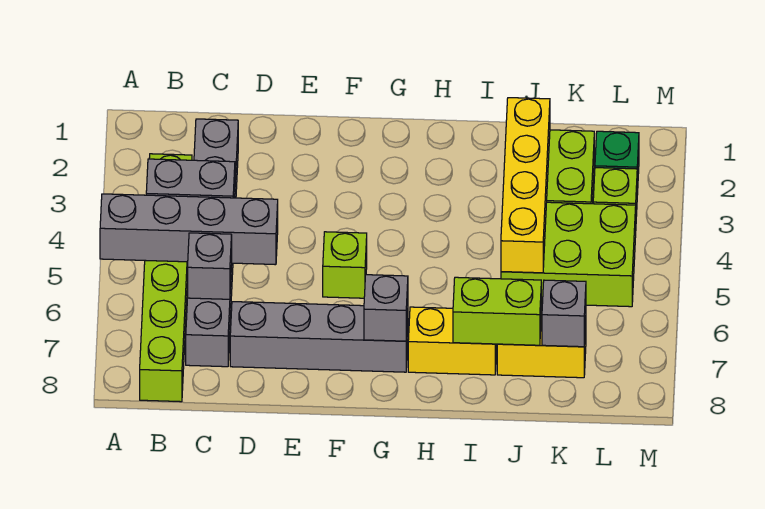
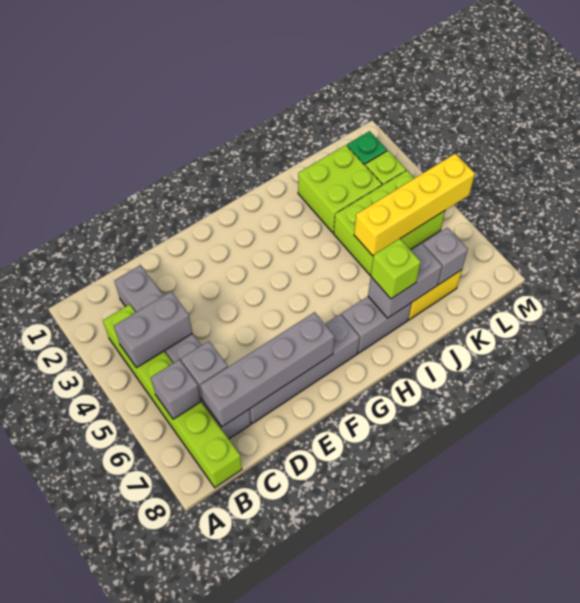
grey 1x4 brick [100,194,278,265] -> grey 1x4 brick moved to [200,312,334,427]
lime 1x1 brick [323,232,367,298] -> lime 1x1 brick moved to [371,239,421,299]
grey 1x1 brick [364,275,408,341] -> grey 1x1 brick moved to [151,360,201,419]
yellow 1x2 brick [408,307,497,375] -> grey 1x2 brick [342,297,412,353]
lime 1x2 brick [453,277,541,345] -> grey 1x2 brick [368,244,442,318]
yellow 1x4 brick [501,98,550,273] -> yellow 1x4 brick turned to [354,154,475,256]

